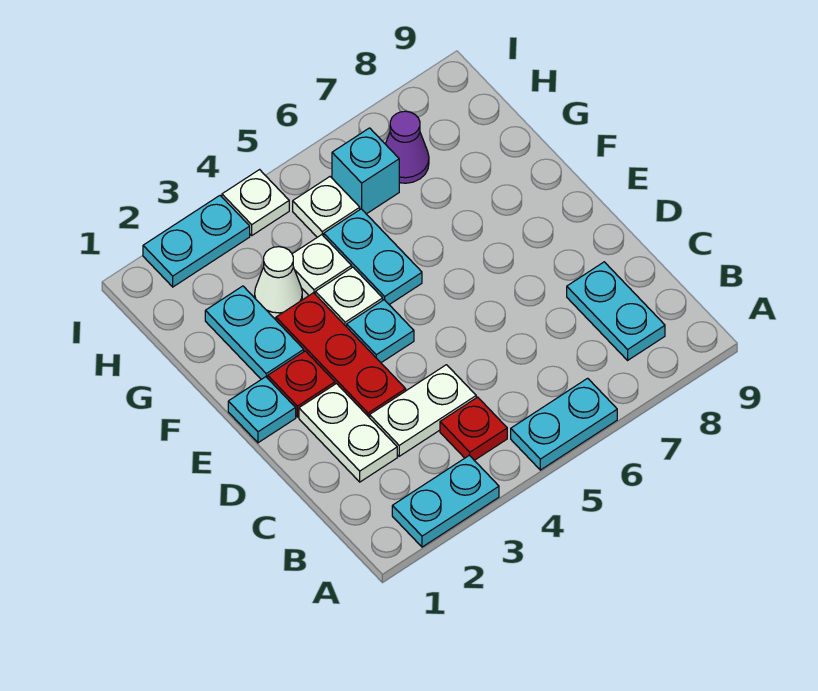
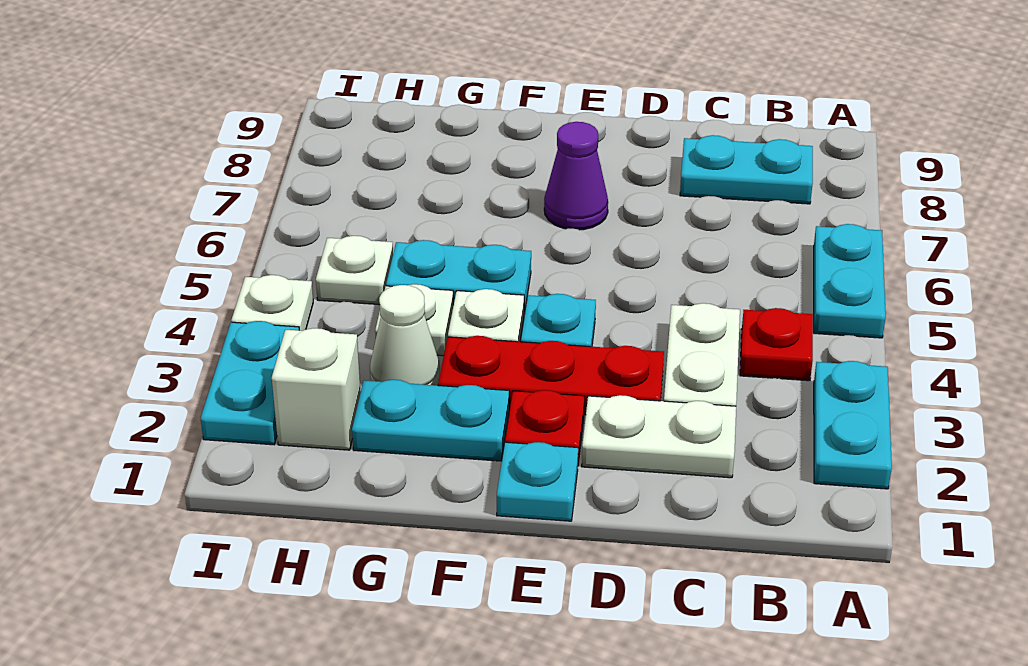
none -> white 1x1 brick [272,328,361,450]
cyan 1x1 brick [332,128,399,214] -> none
purple 1x1 cone [386,111,429,183] -> purple 1x1 cone moved to [544,122,608,230]

